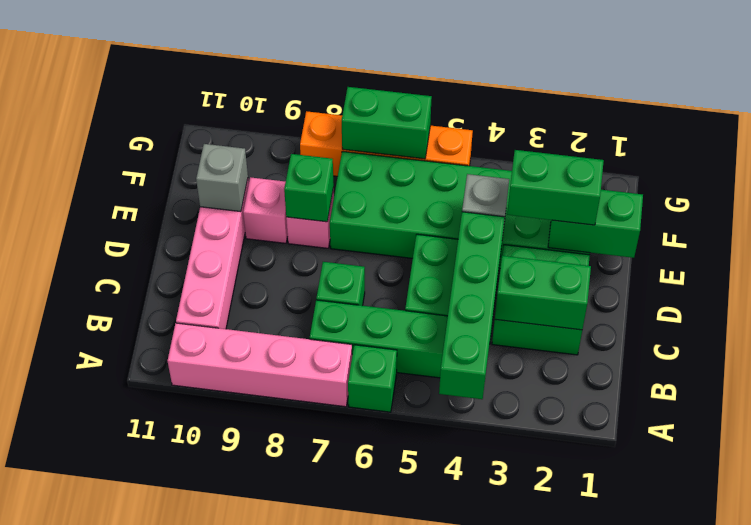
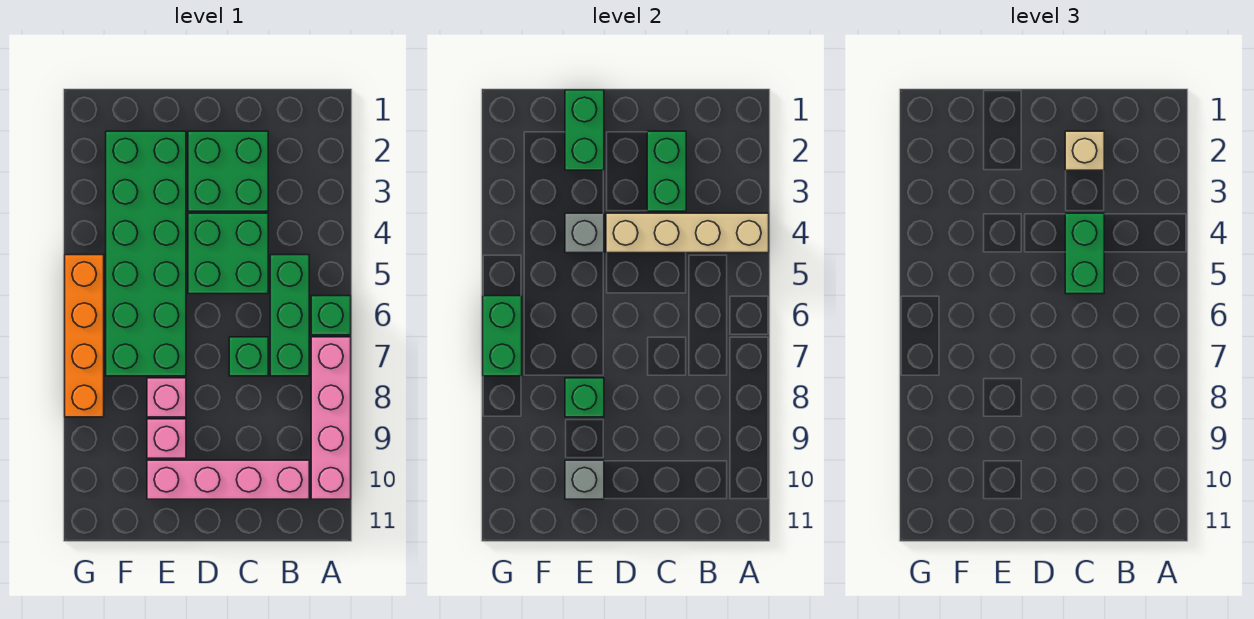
green 1x4 brick [439,212,505,399] -> tan 1x4 brick [606,213,769,253]
none -> tan 1x1 brick [1065,131,1104,170]
green 1x2 brick [507,150,604,225] -> green 1x2 brick moved to [1065,213,1104,294]

